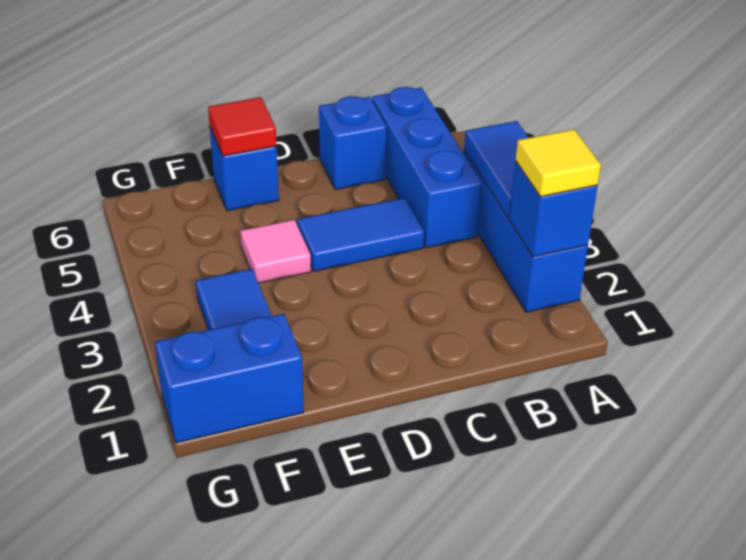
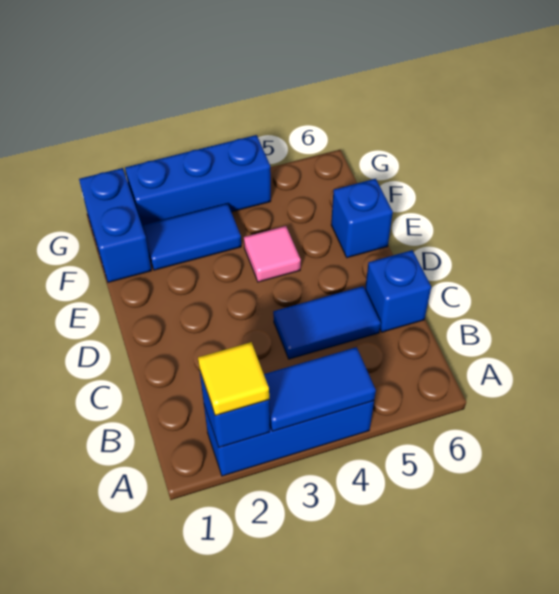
blue 1x3 brick [372,87,482,248] -> blue 1x3 brick moved to [125,135,271,225]
blue 1x2 tile [297,198,424,271] -> blue 1x2 tile turned to [273,286,381,359]
red 1x1 tile [208,97,277,156] -> none

